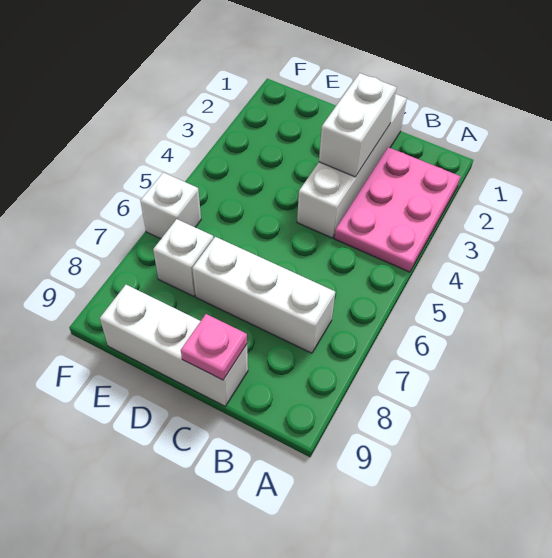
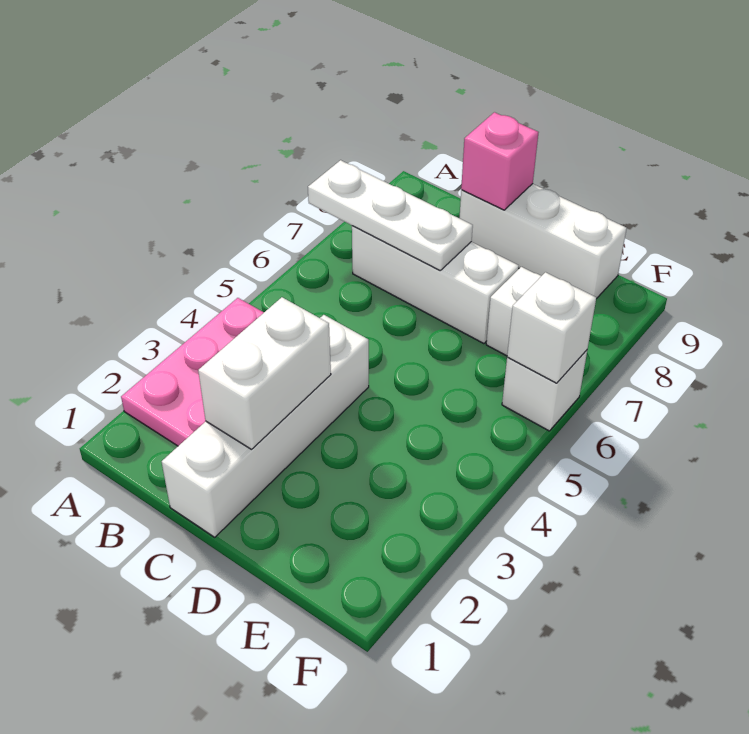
none -> white 1x3 plate [308,160,473,270]
pink 1x1 plate [181,314,247,380] -> pink 1x1 brick [461,112,539,210]
none -> white 1x1 brick [507,272,596,383]

